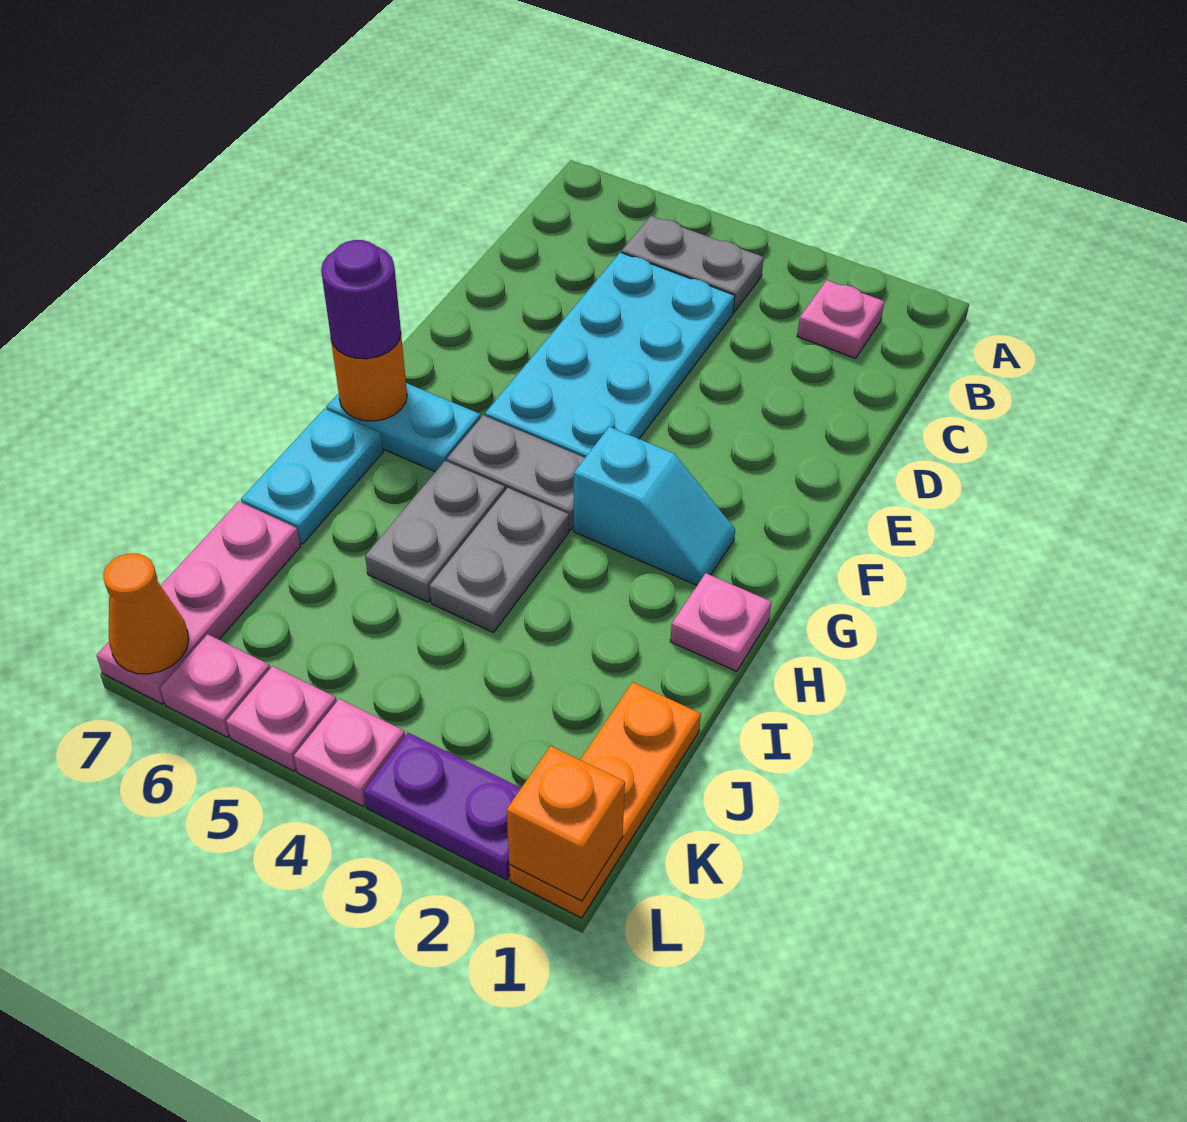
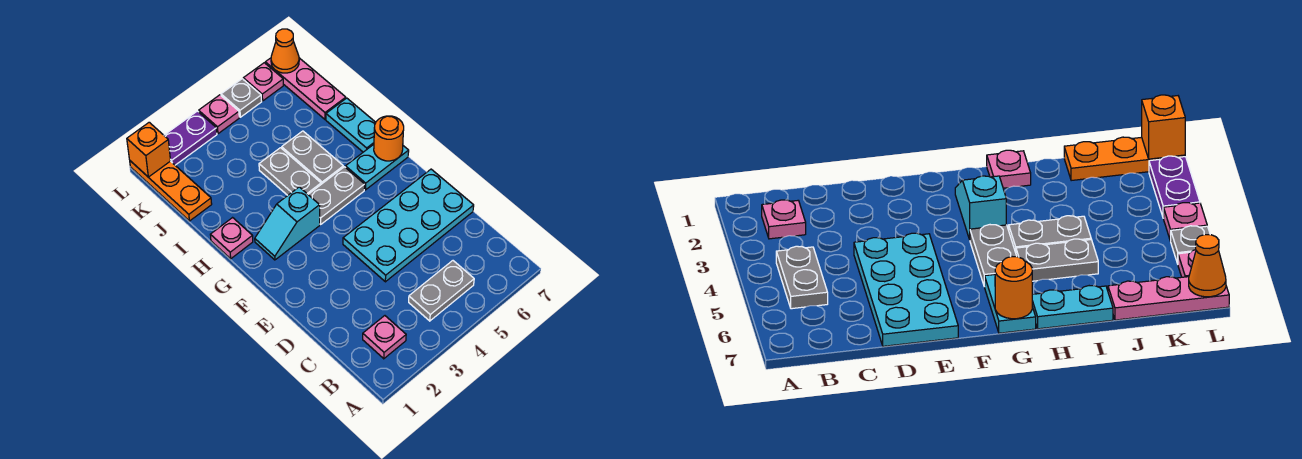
cyan 2x4 plate [485,252,735,458] -> cyan 2x4 plate turned to [343,169,474,282]
purple 1x1 round brick [321,240,401,359] -> none
pink 1x1 plate [226,666,337,771] -> grey 1x1 plate [221,79,262,117]

